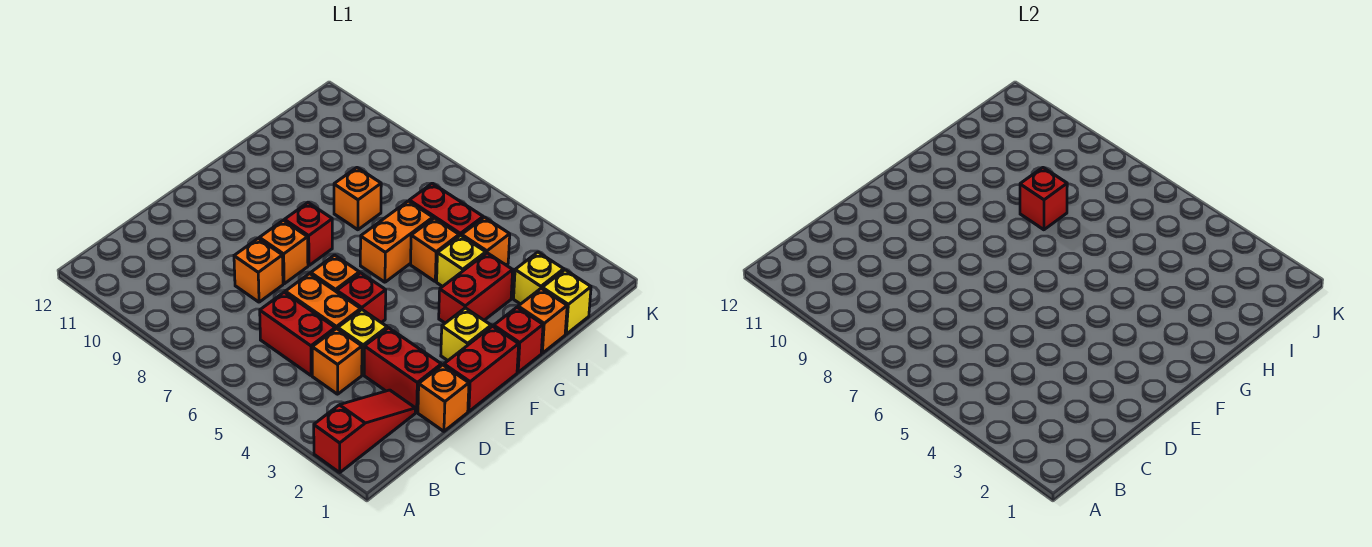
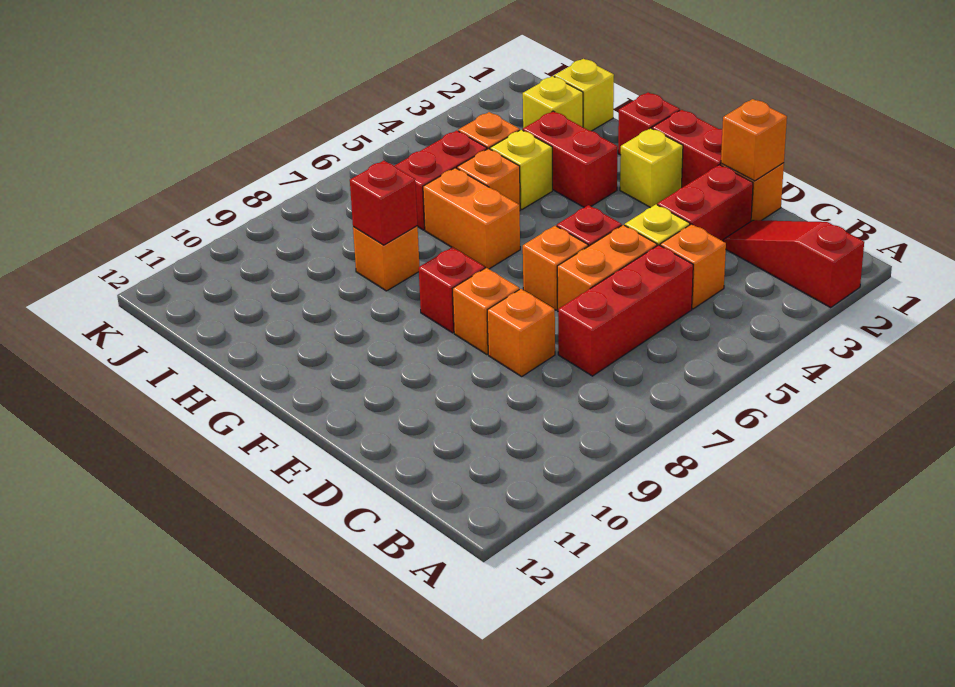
red 1x2 brick [260,292,335,375] -> red 1x3 brick [558,245,693,376]
orange 1x1 brick [518,288,567,353] -> orange 1x1 brick moved to [721,99,787,181]

